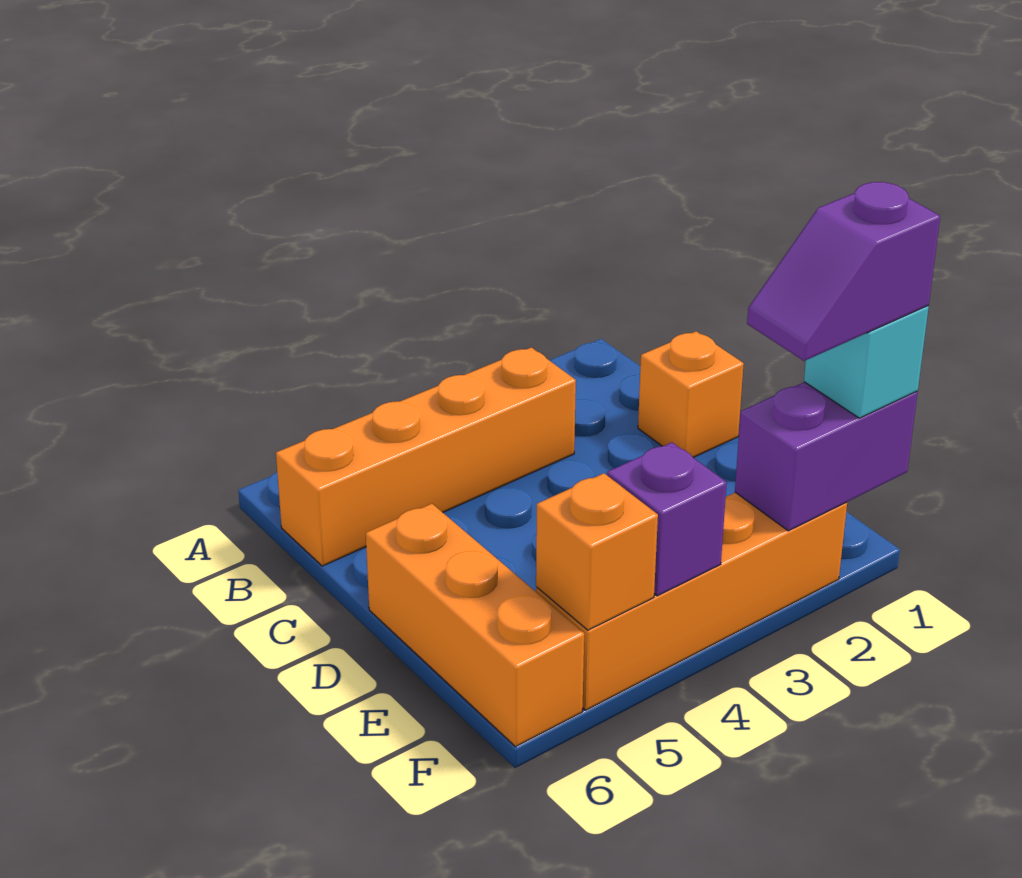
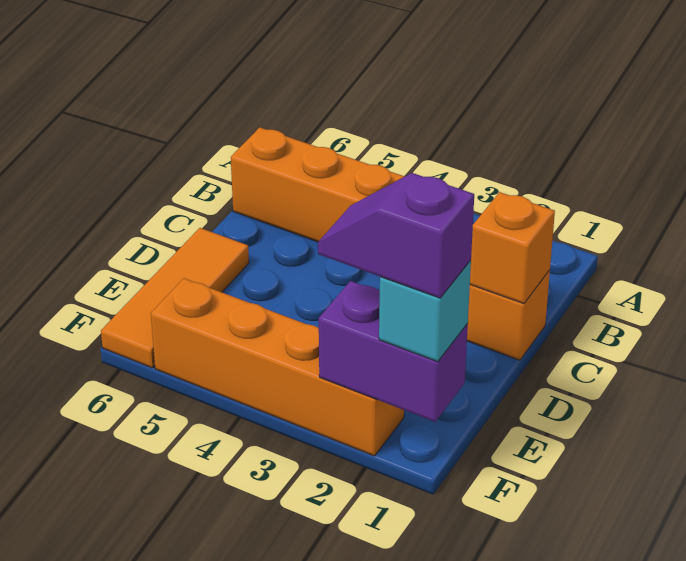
orange 1x3 brick [366,504,584,747] -> orange 1x3 tile [101,228,249,368]
purple 1x1 brick [607,442,727,596] -> none
orange 1x1 brick [536,473,658,630] -> orange 1x1 brick moved to [470,192,555,304]

